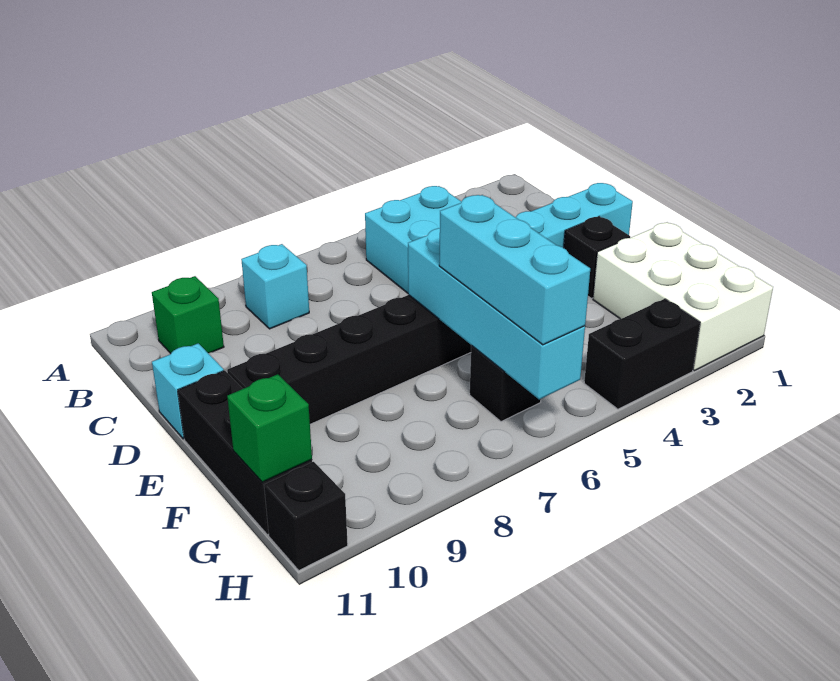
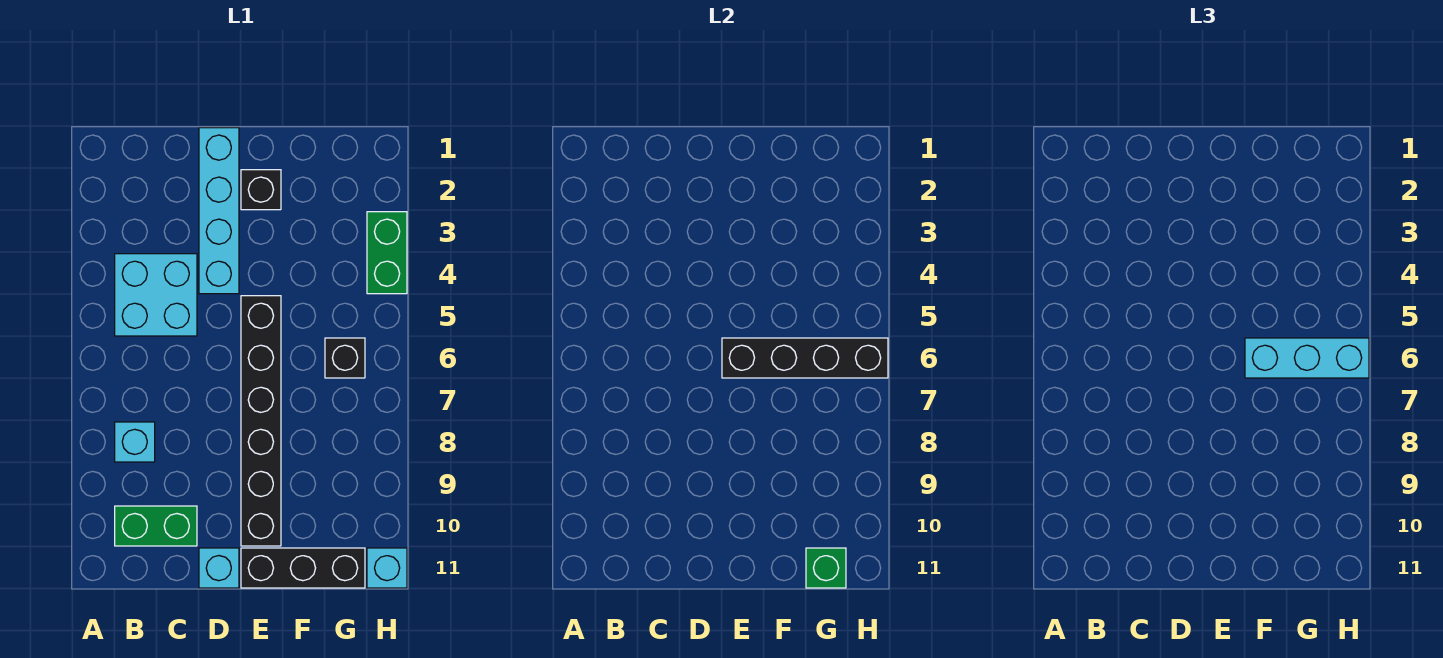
green 1x1 brick [152,276,224,353] -> green 1x2 brick [115,506,197,546]
cyan 1x4 brick [408,228,585,399] -> black 1x4 brick [722,338,888,378]
white 2x3 brick [593,222,773,371] -> none
black 1x2 brick [584,299,700,409] -> green 1x2 brick [367,212,407,294]
black 1x1 brick [264,462,348,570] -> cyan 1x1 brick [367,548,407,588]

